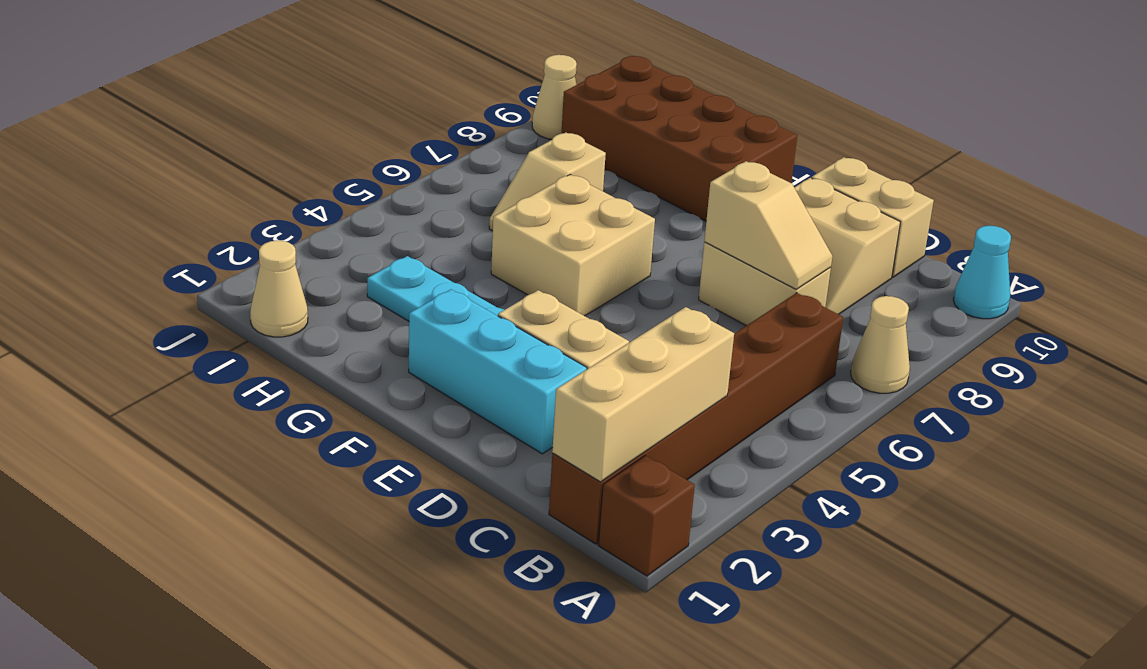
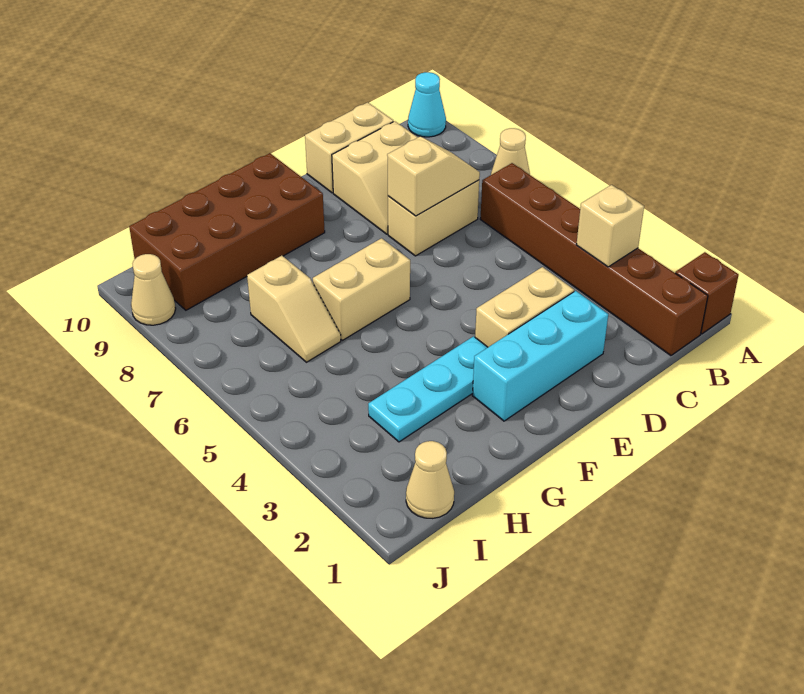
tan 1x3 brick [552,307,734,482] -> tan 1x1 brick [576,185,644,267]
tan 2x2 brick [491,175,655,316] -> tan 1x2 brick [313,238,410,340]

